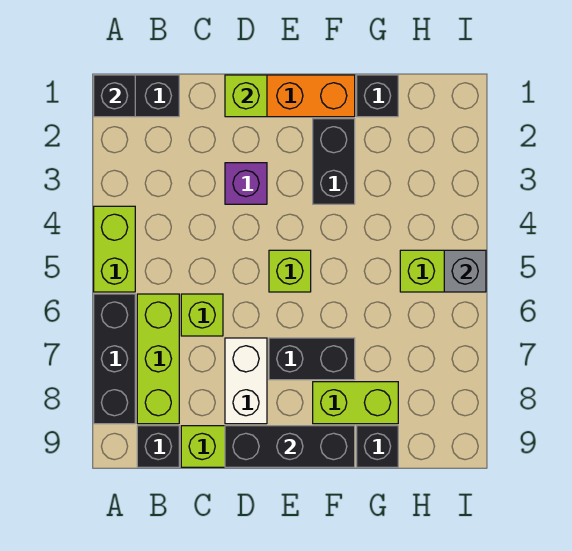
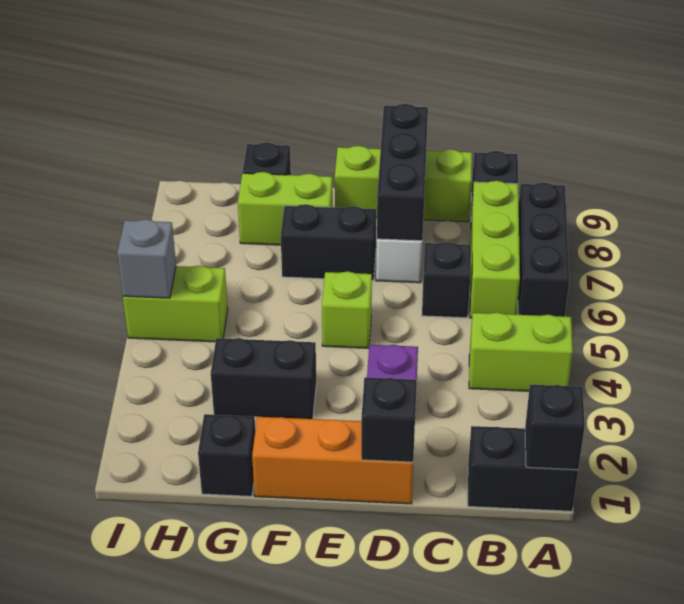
lime 1x2 brick [94,206,135,292] -> lime 1x2 brick turned to [469,313,573,391]
lime 1x1 brick [181,294,223,336] -> black 1x1 brick [422,242,471,318]
lime 1x1 brick [225,75,267,117] -> black 1x1 brick [361,377,417,462]
black 1x3 brick [225,426,355,467] -> black 1x3 brick turned to [377,104,428,241]
black 1x2 brick [313,119,355,204] -> black 1x2 brick turned to [211,338,316,419]

